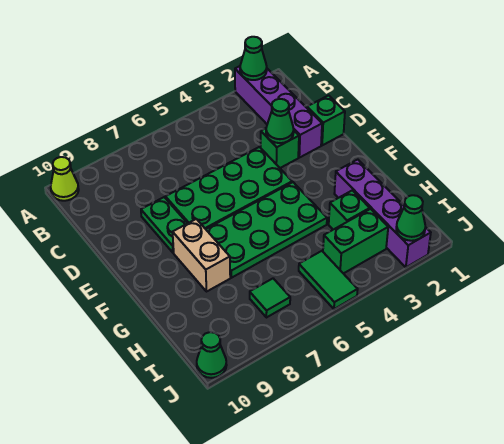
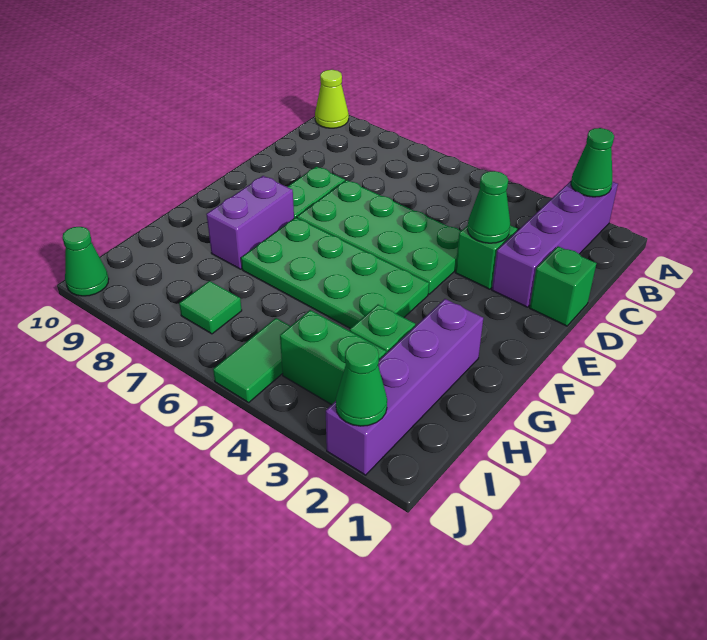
tan 1x2 brick [173,219,230,291] -> purple 1x2 brick [206,176,294,269]

